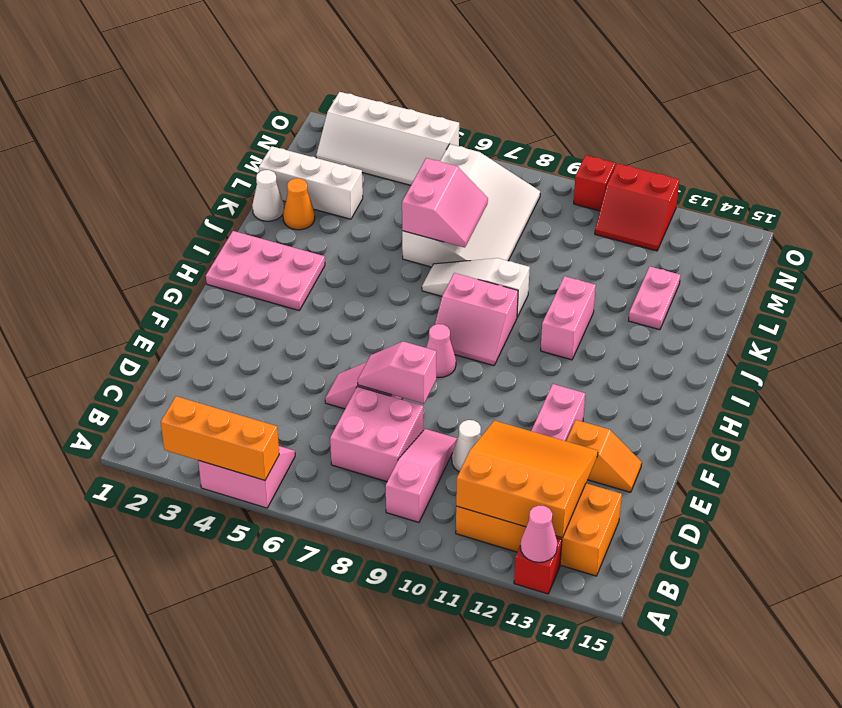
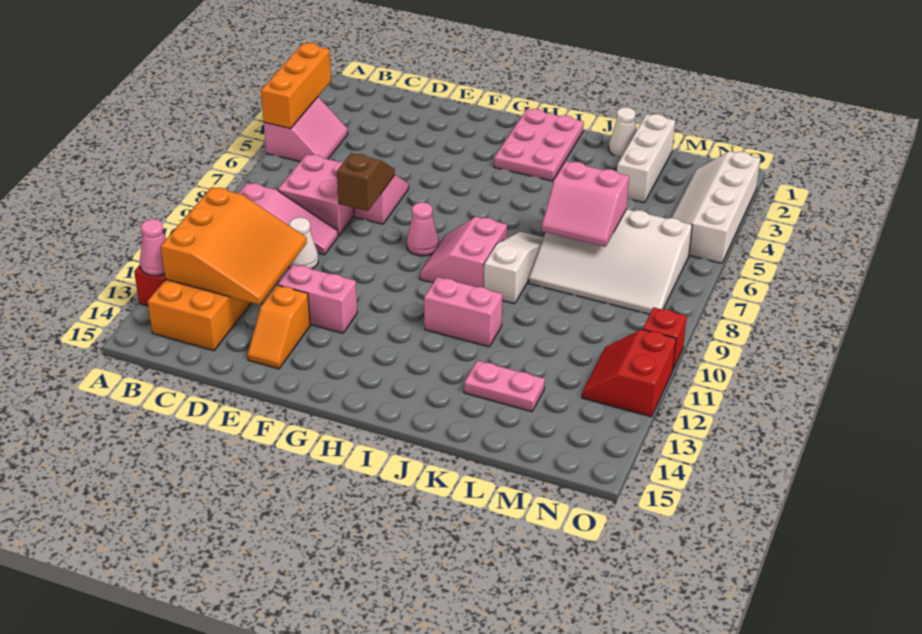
pink 1x2 slope [358,342,436,404] -> brown 1x2 slope [337,153,395,211]
orange 1x1 cone [283,178,315,230] -> none

